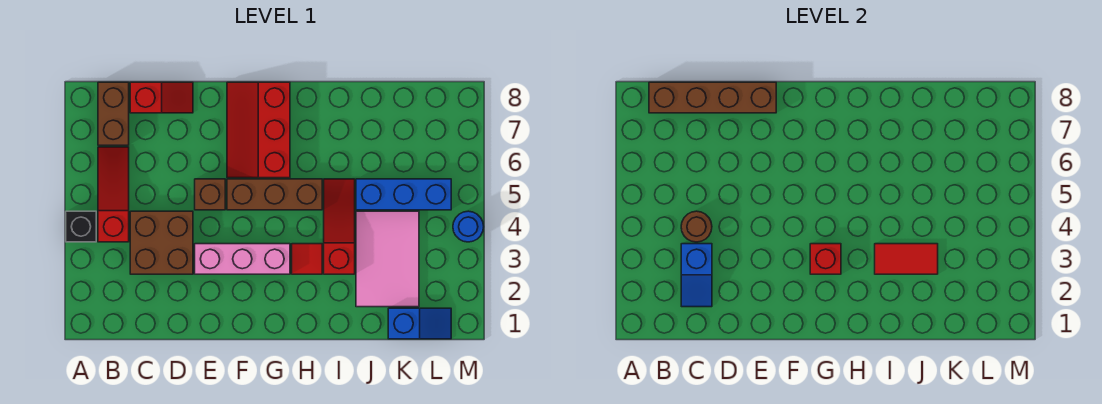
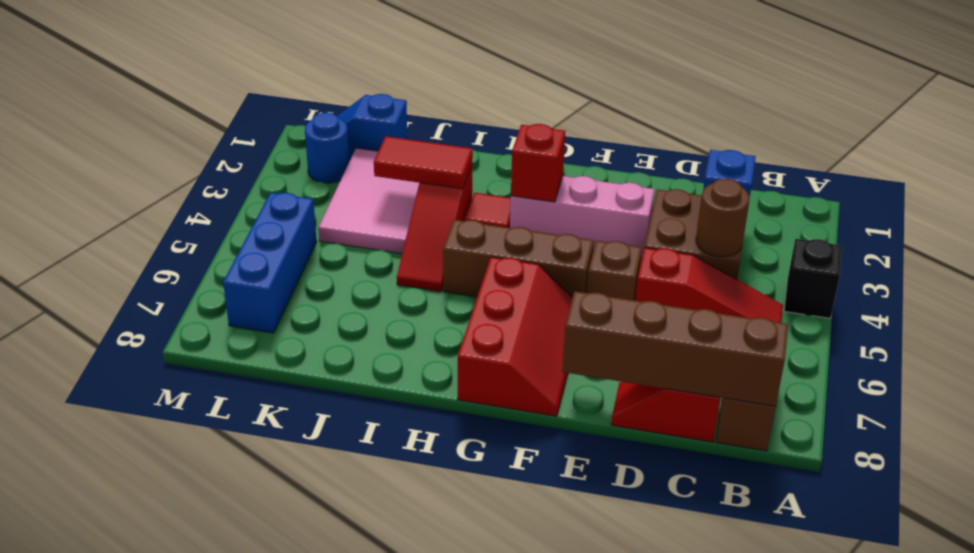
red 1x3 slope [98,147,129,242] -> red 1x3 slope turned to [635,248,783,323]
blue 1x3 brick [356,179,451,210] -> blue 1x3 brick turned to [223,193,317,333]
blue 1x1 round brick [453,211,484,242] -> blue 1x1 round brick moved to [305,113,349,183]

